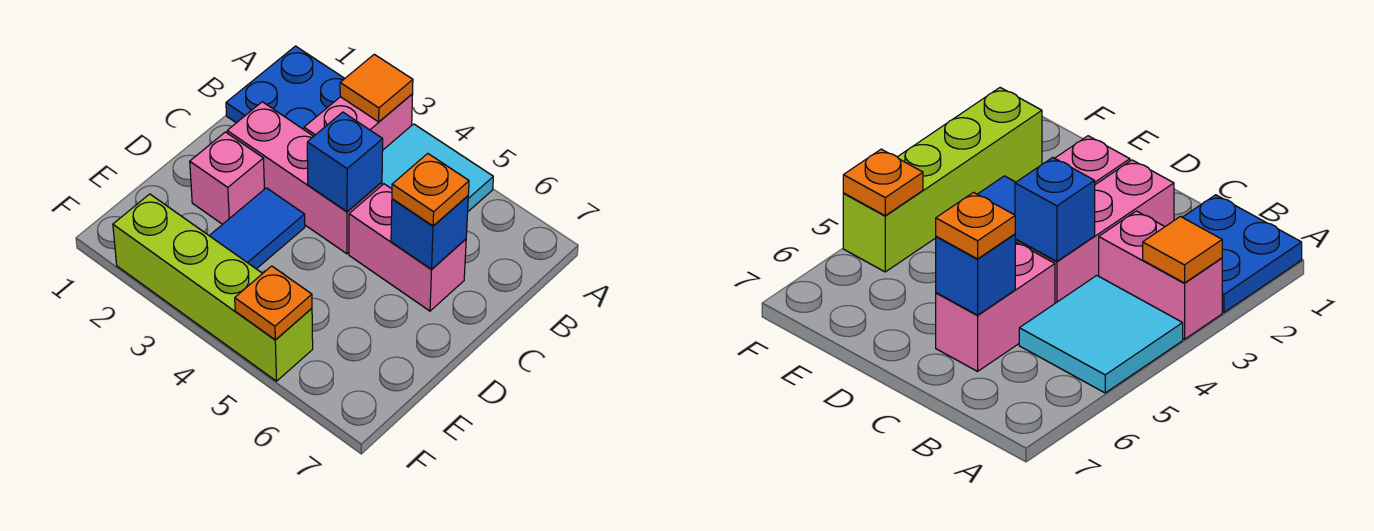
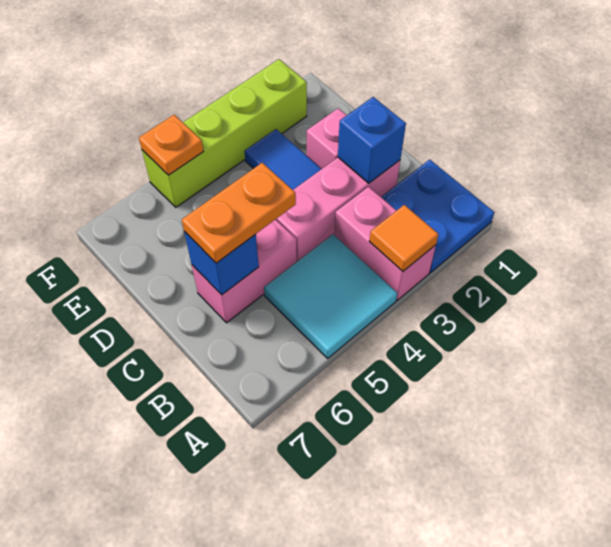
blue 1x1 brick [307,112,383,212] -> blue 1x1 brick moved to [338,97,406,183]
orange 1x1 plate [392,154,469,226] -> orange 1x2 plate [182,163,296,263]

